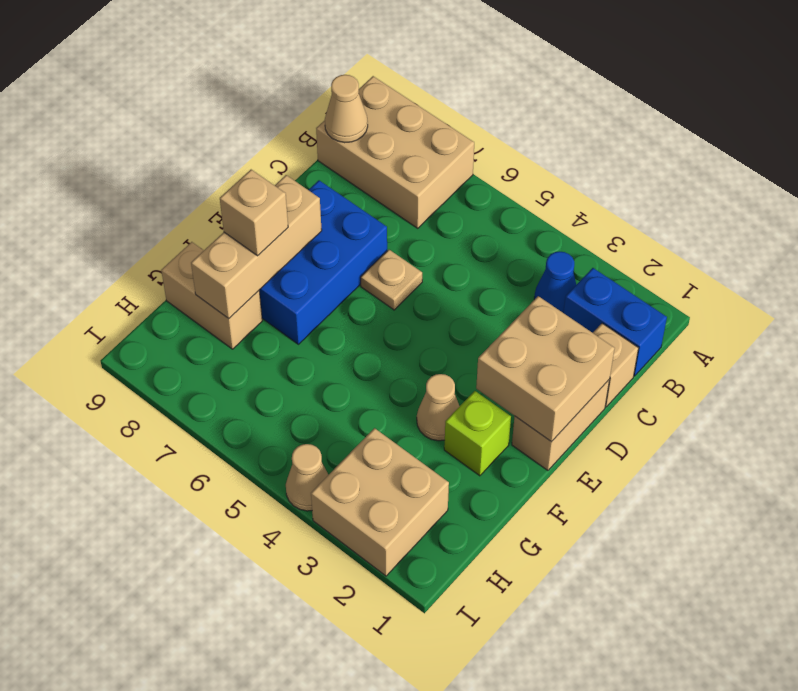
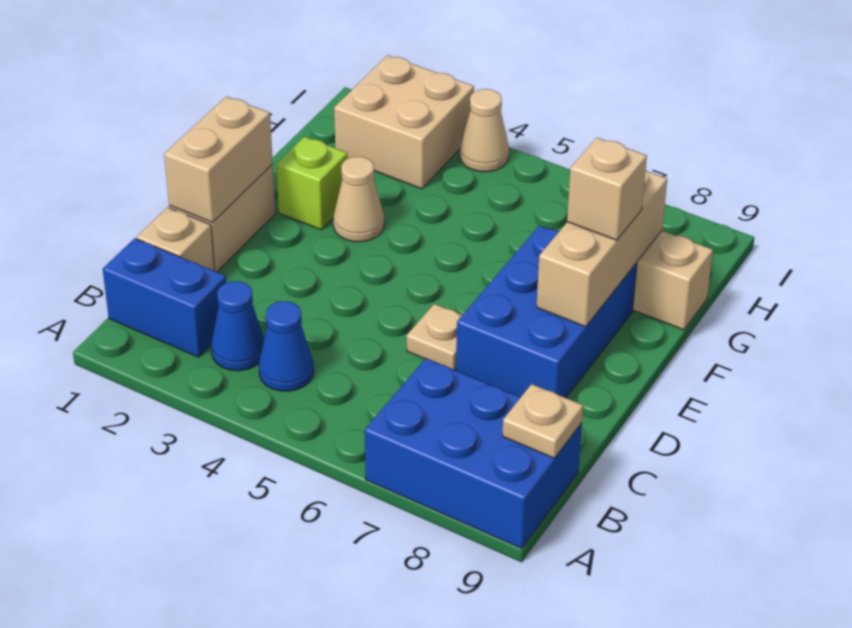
tan 2x3 brick [316,76,474,228] -> blue 2x3 brick [365,358,582,549]
none -> blue 1x1 cone [259,301,314,391]
tan 1x1 cone [325,75,368,143] -> tan 1x1 plate [502,384,583,458]
tan 2x2 brick [476,296,615,442] -> tan 1x2 brick [164,96,273,222]

